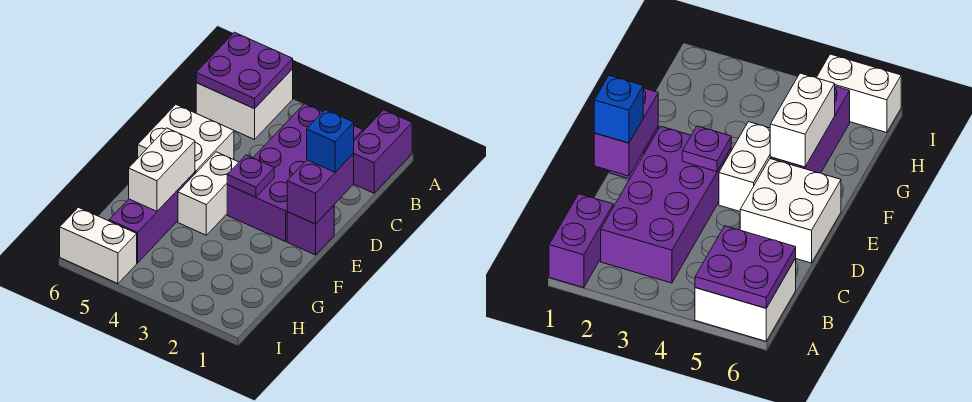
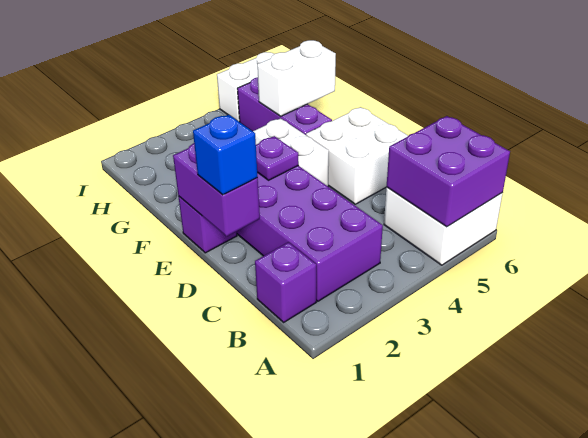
purple 1x2 brick [354,110,412,193] -> purple 1x1 brick [255,242,316,322]
purple 2x2 plate [196,32,293,109] -> purple 2x2 brick [387,116,510,227]
white 1x2 brick [129,128,195,211] -> white 1x2 brick turned to [257,40,336,116]

